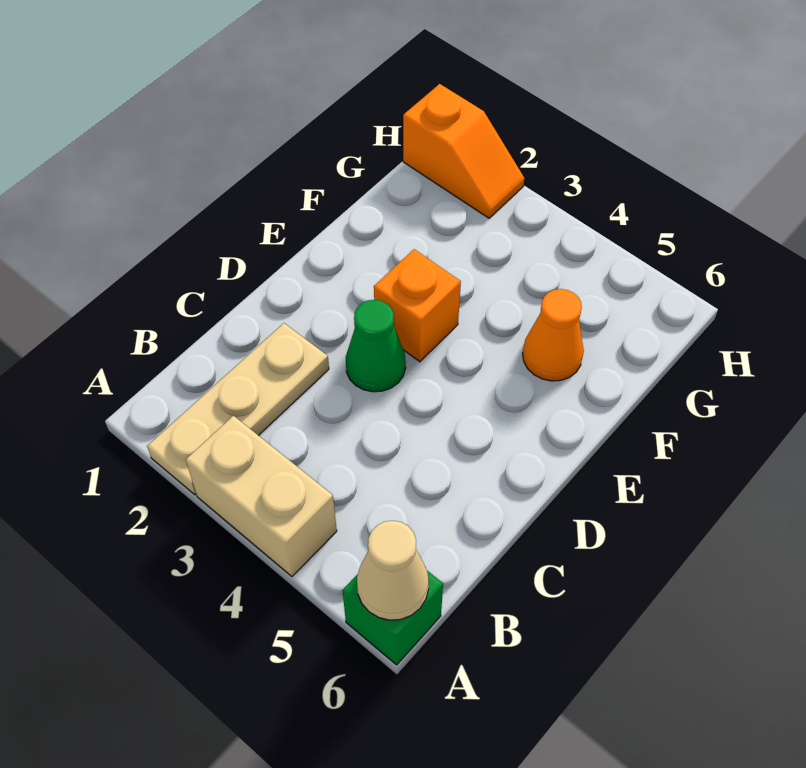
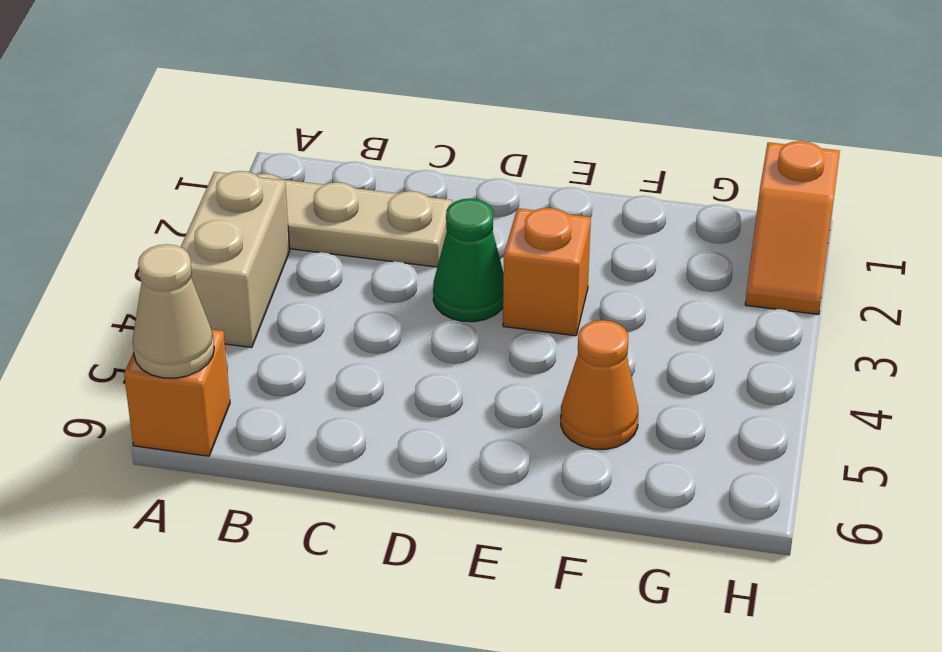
green 1x1 brick [342,571,443,665] -> orange 1x1 brick [124,330,230,456]

